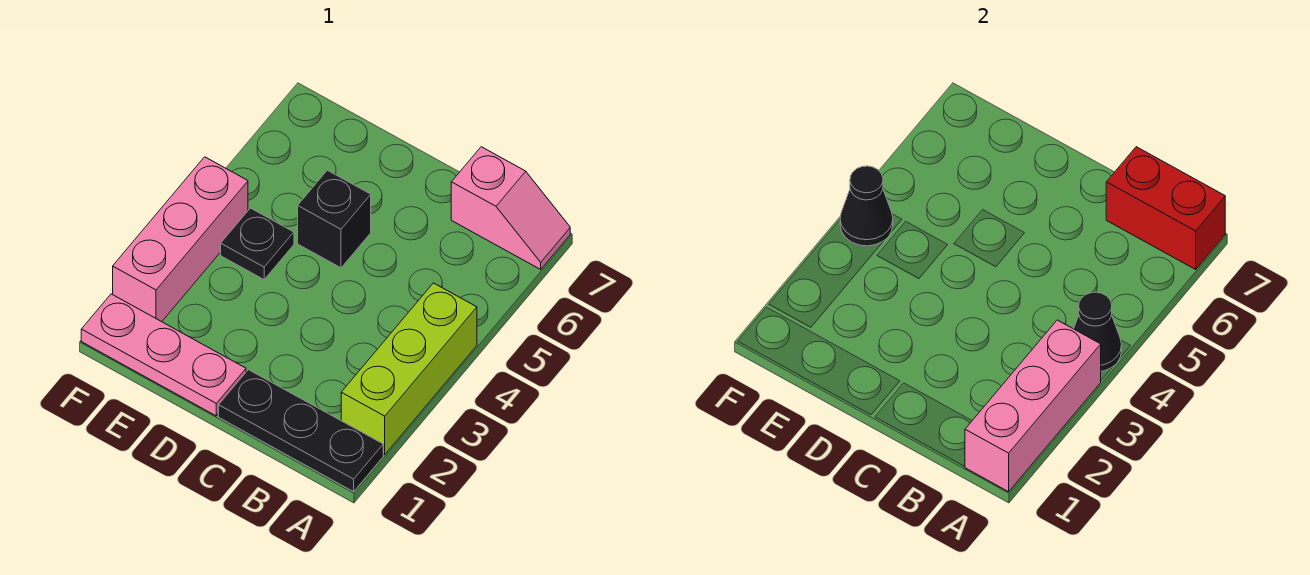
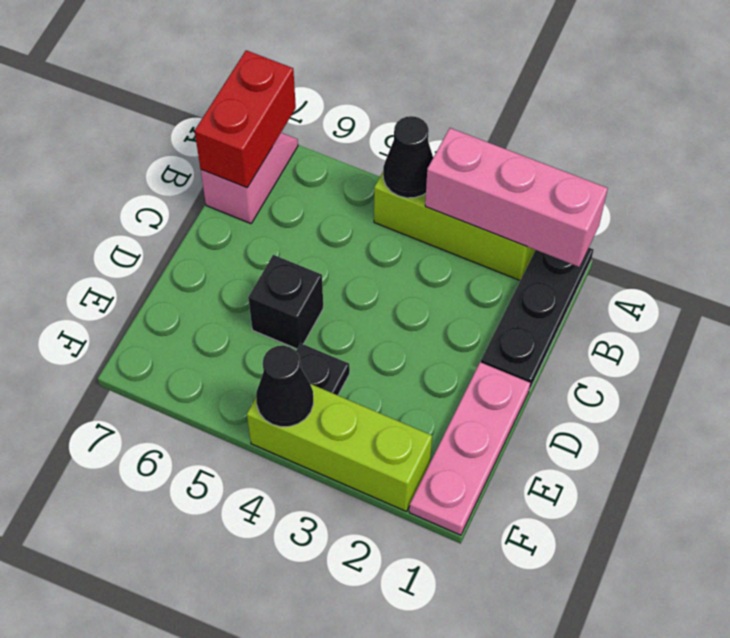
pink 1x3 brick [113,157,248,322] -> lime 1x3 brick [247,384,432,512]

